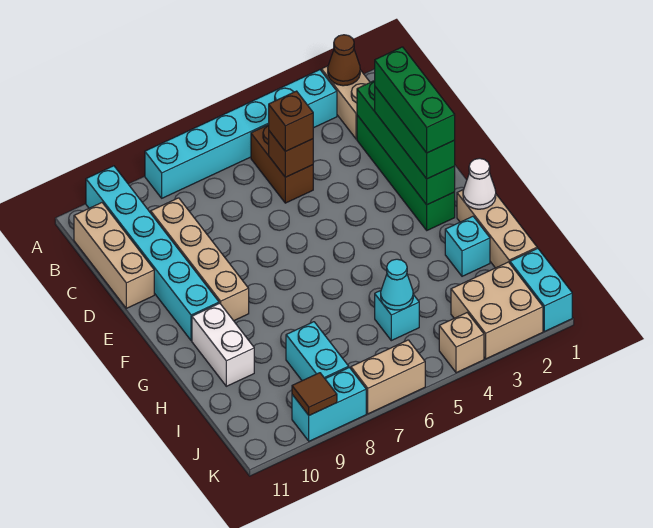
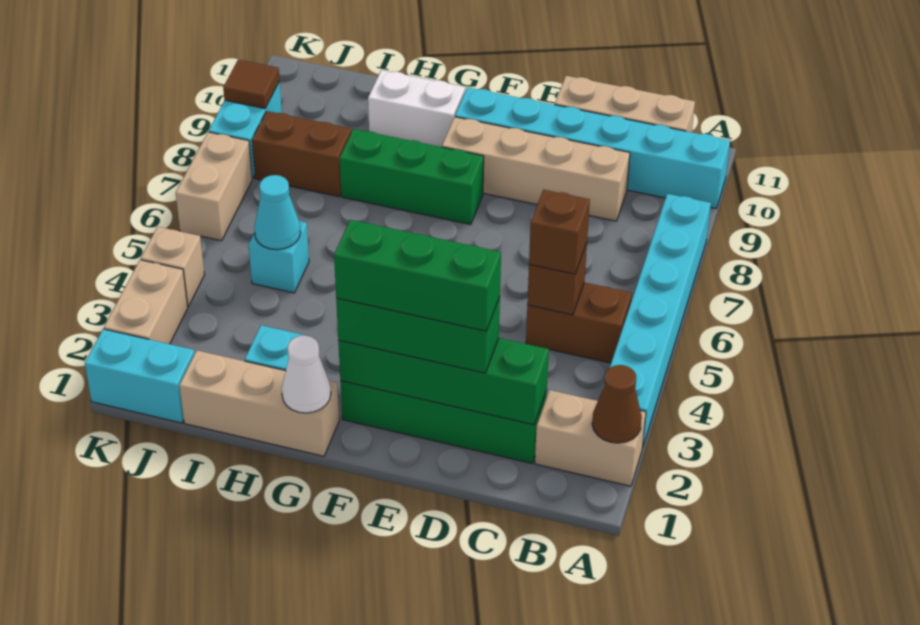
none -> green 1x3 brick [340,129,484,225]
cyan 1x2 brick [286,322,349,381] -> brown 1x2 brick [252,111,351,197]
tan 2x2 brick [451,262,543,359] -> tan 1x2 brick [104,260,188,344]

